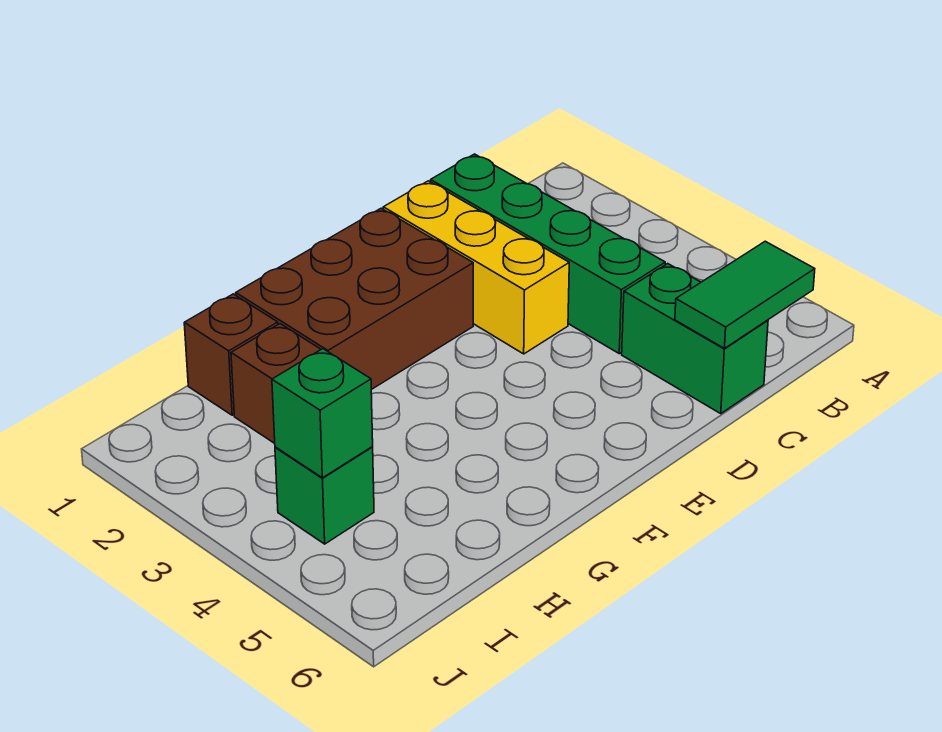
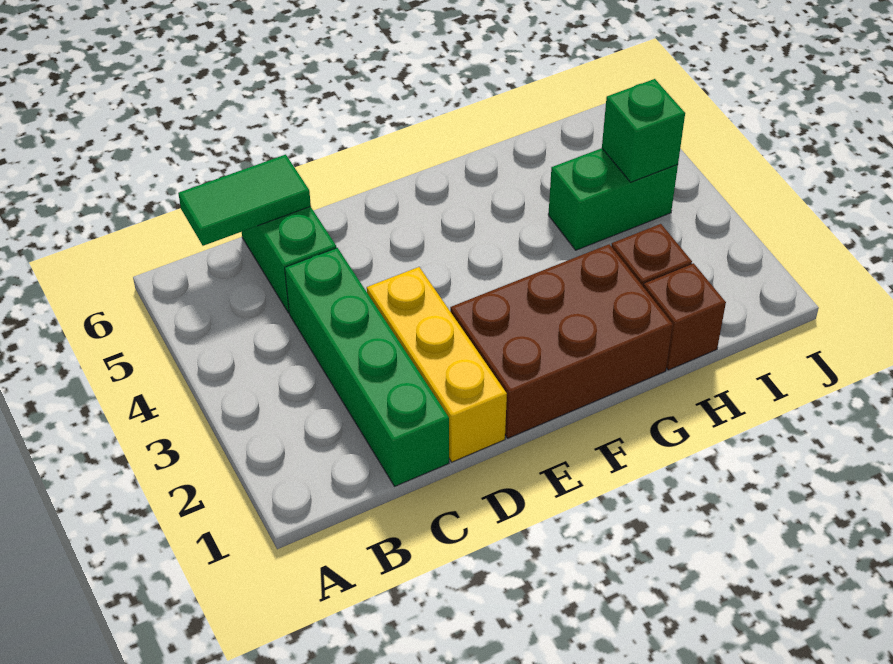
green 1x1 brick [275,447,374,544] -> green 1x2 brick [548,148,678,250]

